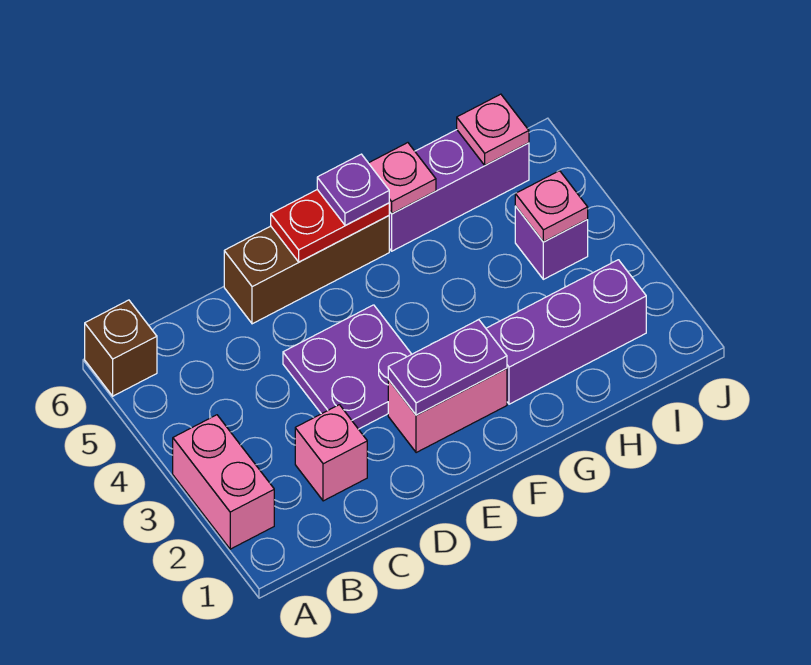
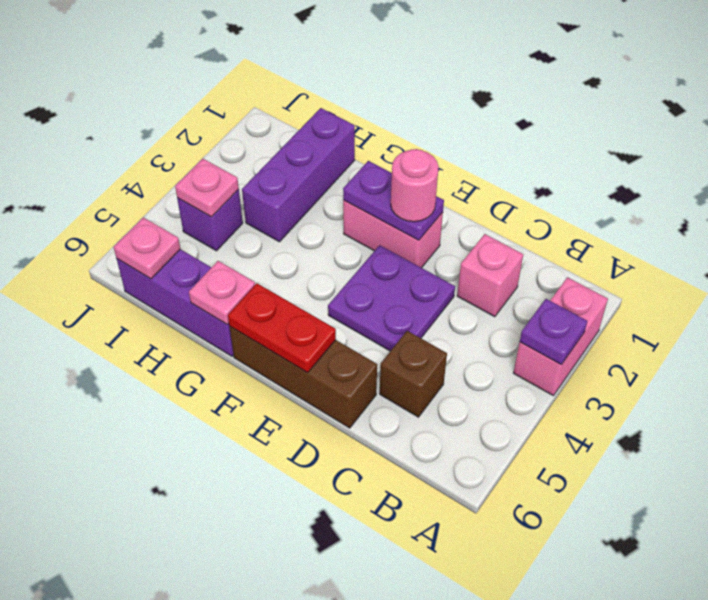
brown 1x1 brick [85,300,157,396] -> brown 1x1 brick moved to [380,331,447,417]
none -> pink 1x1 round brick [391,149,439,222]
purple 1x1 plate [317,154,389,226] -> purple 1x1 plate moved to [520,299,587,364]
purple 1x3 brick [486,260,646,404] -> purple 1x3 brick turned to [242,108,355,242]

